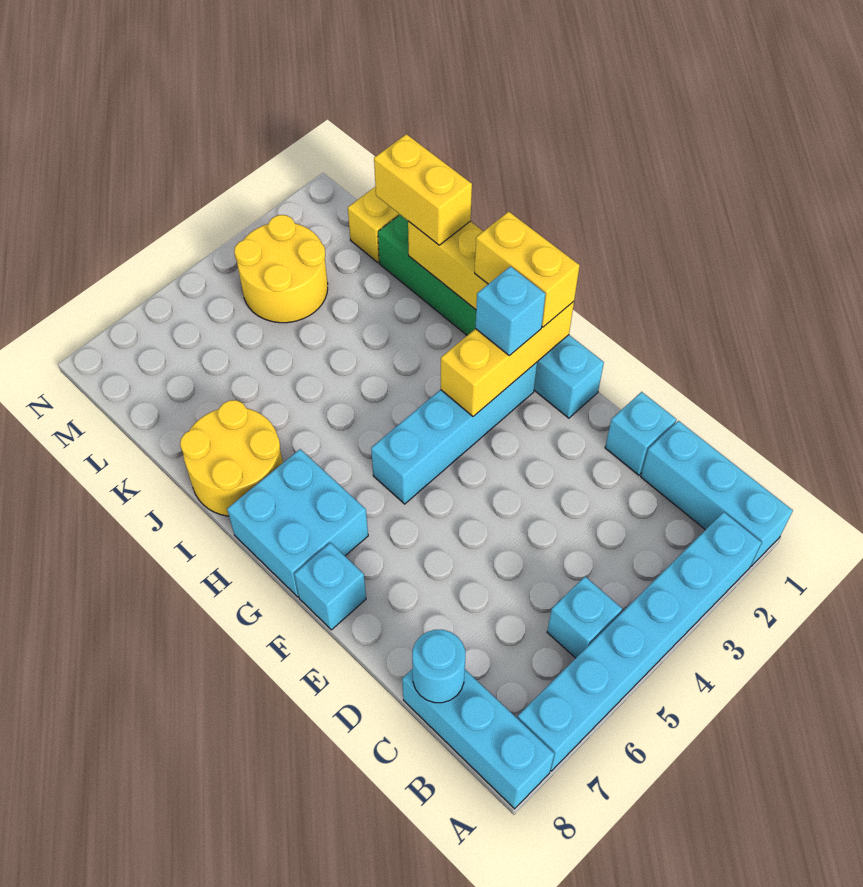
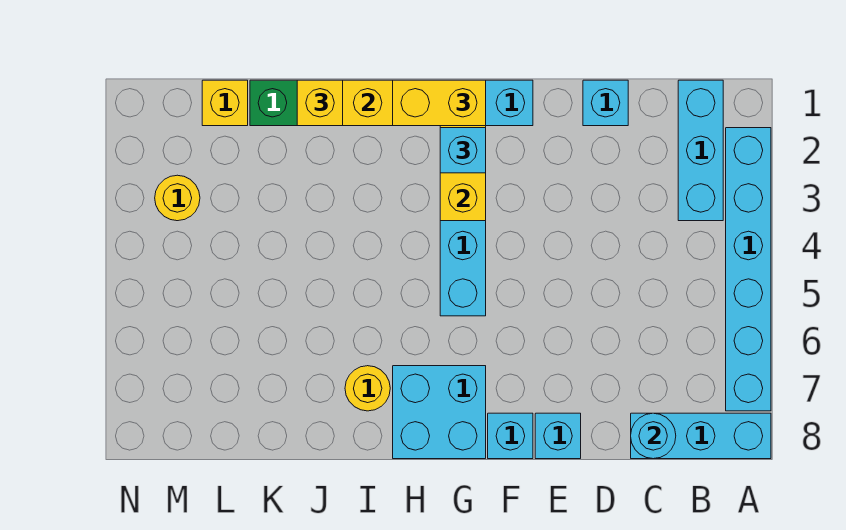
cyan 1x3 brick [641,421,793,567] -> cyan 1x3 brick turned to [678,80,723,221]
cyan 1x1 brick [547,577,622,658] -> cyan 1x1 brick moved to [535,413,581,459]
yellow 2x2 round brick [180,400,283,516] -> yellow 1x1 round brick [345,366,390,411]
yellow 1x2 brick [374,134,472,245] -> yellow 1x1 brick [297,80,343,126]
yellow 2x2 round brick [234,215,328,323] -> yellow 1x1 round brick [155,175,200,221]

